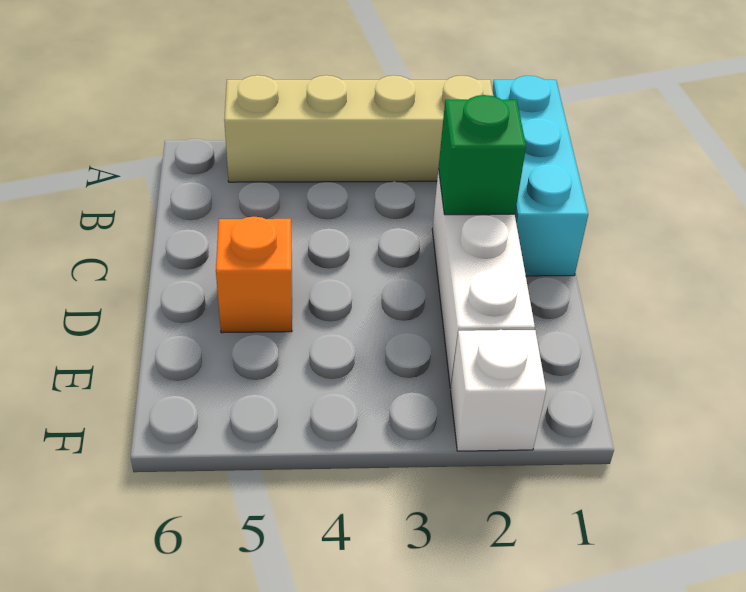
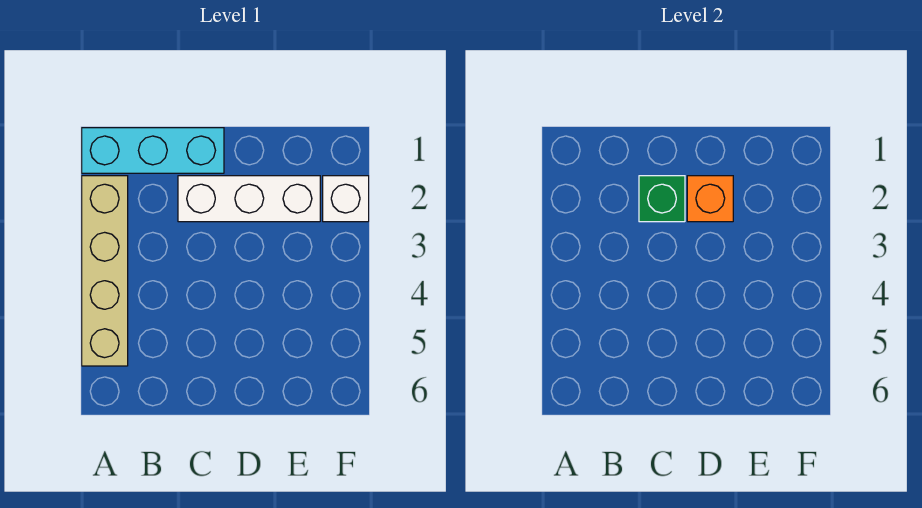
orange 1x1 brick [216,217,292,333] -> orange 1x1 brick moved to [687,176,733,222]

